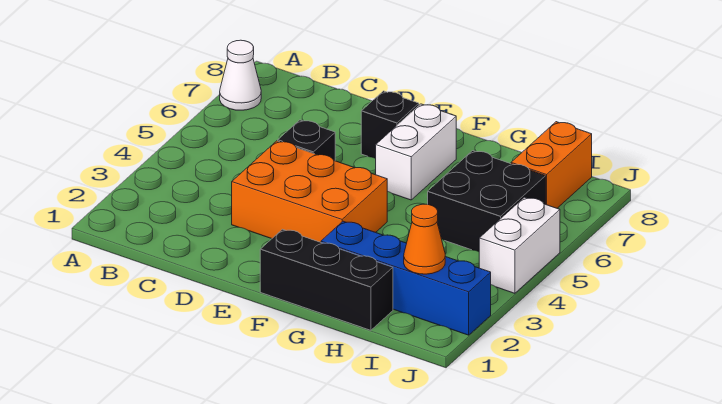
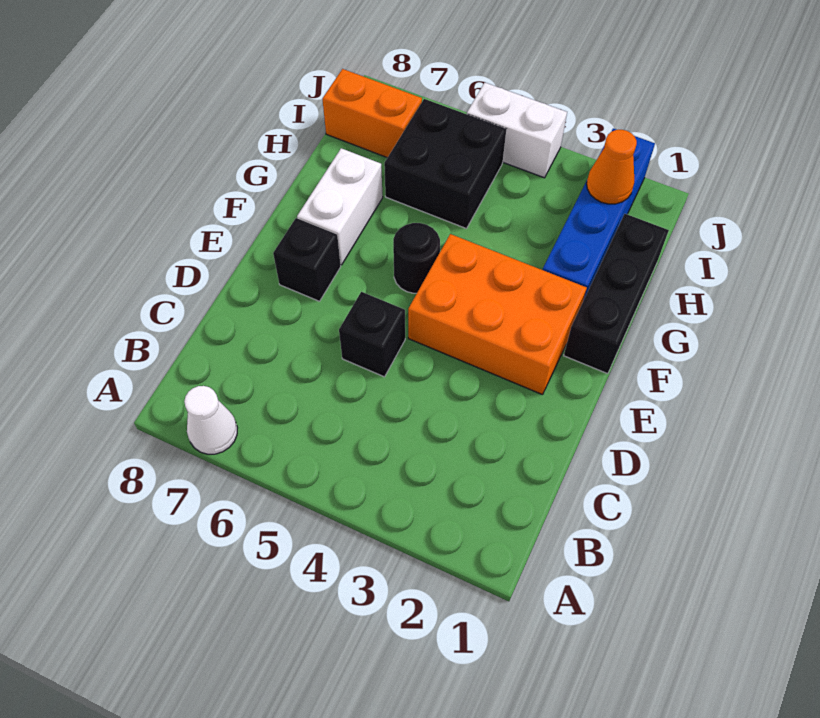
orange 2x3 brick [232,141,387,242] -> orange 2x3 brick turned to [408,234,587,395]
none -> black 1x1 round brick [393,223,440,293]
white 1x2 brick [376,104,456,200] -> white 1x2 brick turned to [297,148,383,265]

